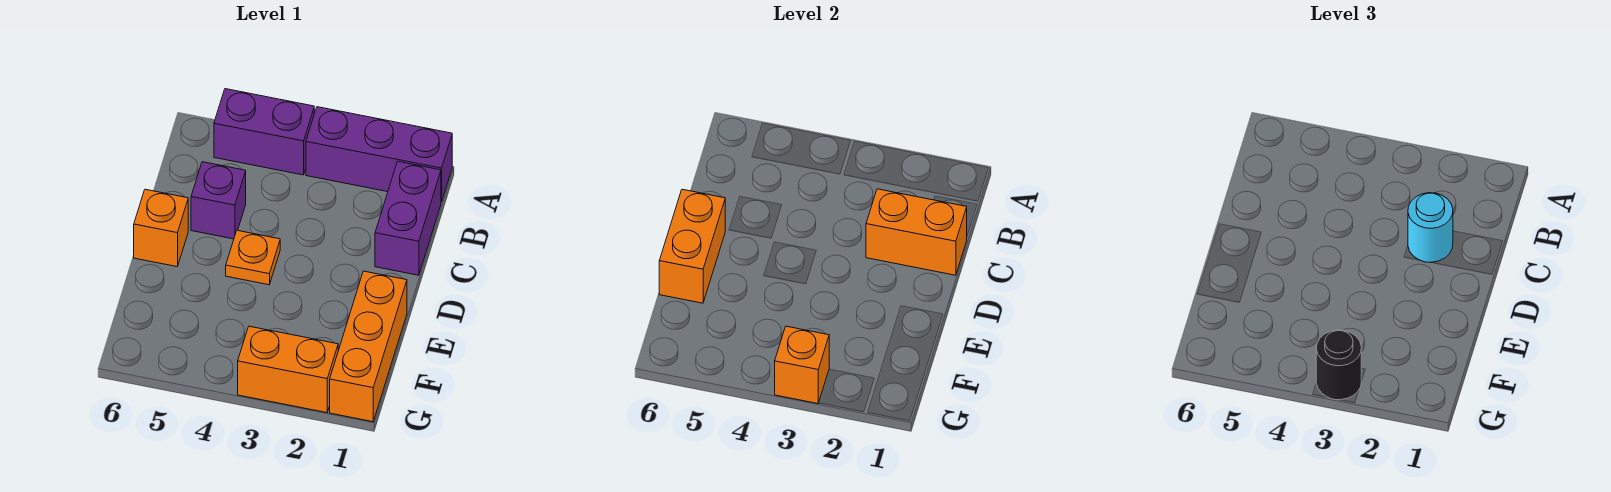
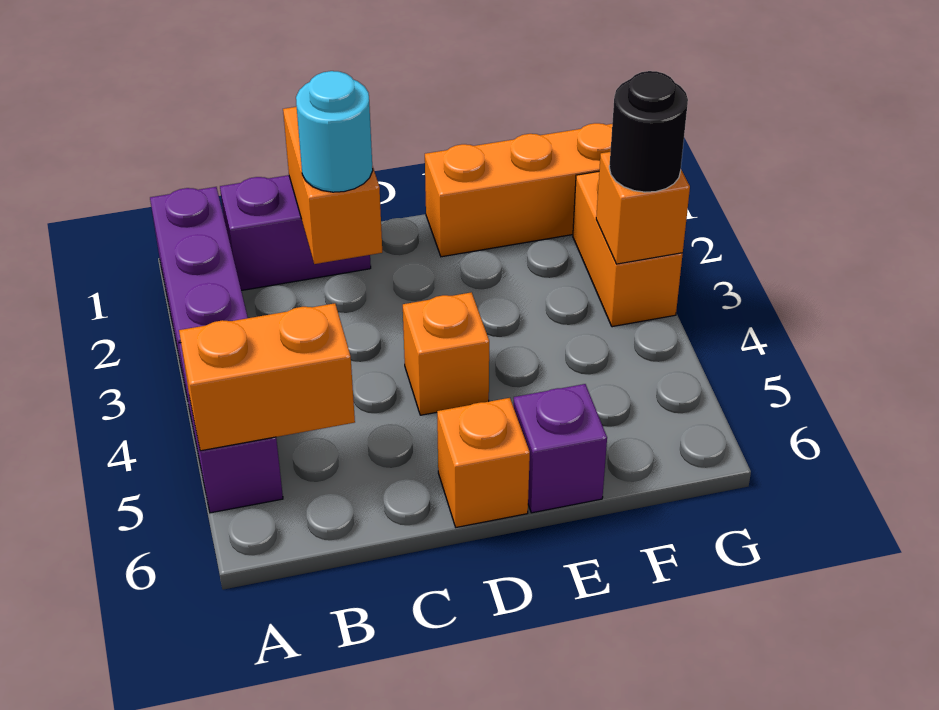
purple 1x1 brick [191,162,246,239] -> purple 1x1 brick moved to [513,384,607,513]
orange 1x1 plate [226,230,280,285] -> orange 1x1 brick [403,292,489,415]
orange 1x2 brick [659,189,725,303] -> orange 1x2 brick moved to [179,303,355,451]

